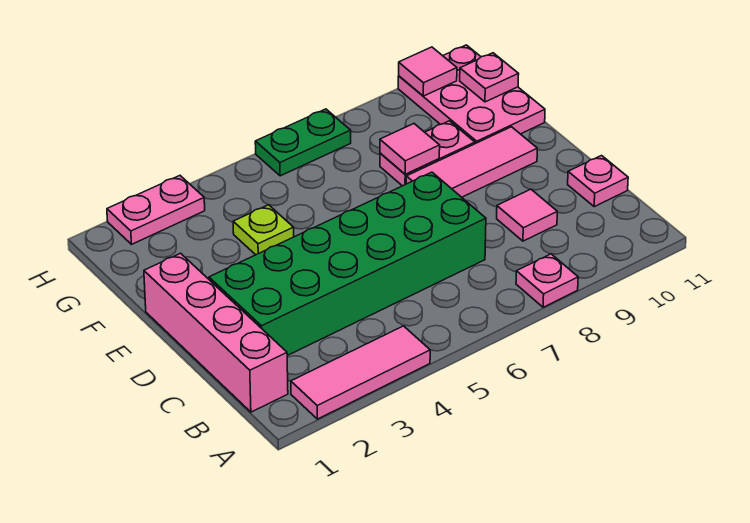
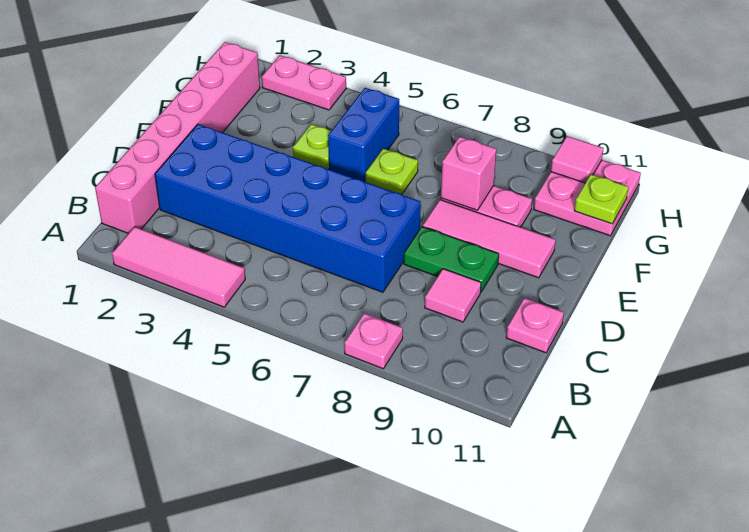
pink 1x4 brick [144,253,288,412] -> pink 1x6 brick [95,42,260,233]
green 2x6 brick [209,172,486,356] -> blue 2x6 brick [155,124,421,292]
none -> blue 1x2 brick [328,88,399,182]
none -> lime 1x1 plate [366,148,418,195]
pink 1x1 tile [380,124,440,174] -> pink 1x1 brick [441,137,496,210]
pink 2x3 plate [398,45,545,144] -> pink 2x2 plate [534,160,641,236]
pink 1x1 plate [460,53,519,102] -> lime 1x1 plate [574,174,628,224]
green 1x2 plate [255,109,351,176] -> green 1x2 plate moved to [404,227,499,292]

